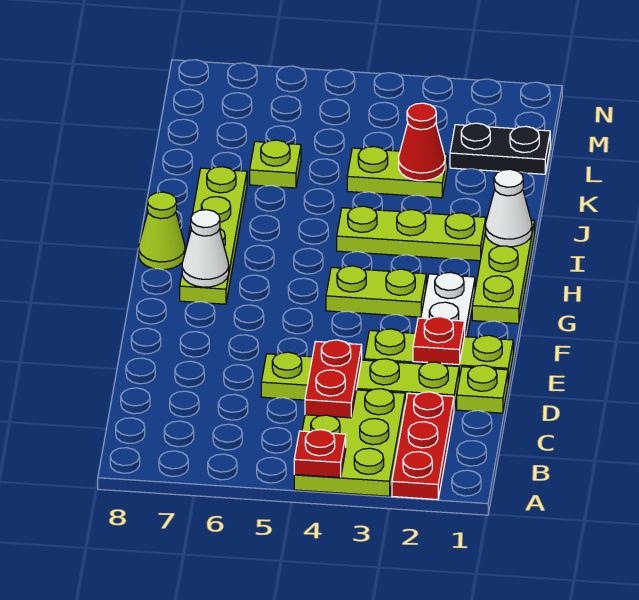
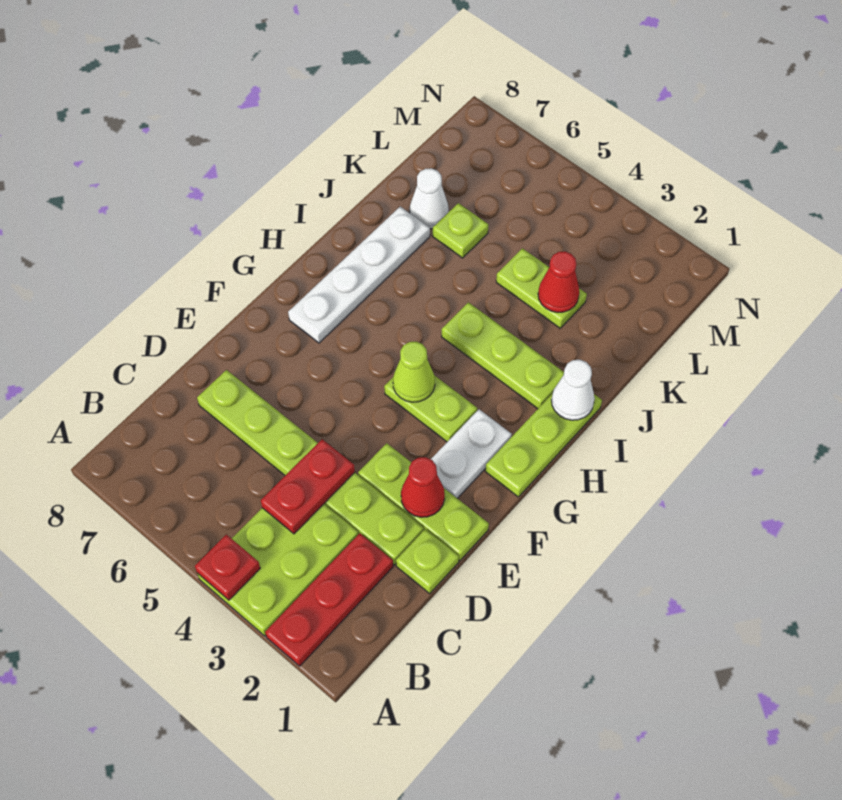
lime 1x4 plate [261,352,459,408] -> lime 1x6 plate [197,370,424,565]
red 1x1 plate [413,317,465,365] -> red 1x1 cone [401,457,445,517]
lime 1x4 plate [180,167,247,304] -> white 1x4 plate [288,207,430,343]
white 1x1 cone [182,210,229,287] -> white 1x1 cone moved to [410,168,449,229]
lime 1x1 cone [139,192,185,270] -> lime 1x1 cone moved to [393,342,435,402]
black 1x2 plate [450,123,550,174] -> none

